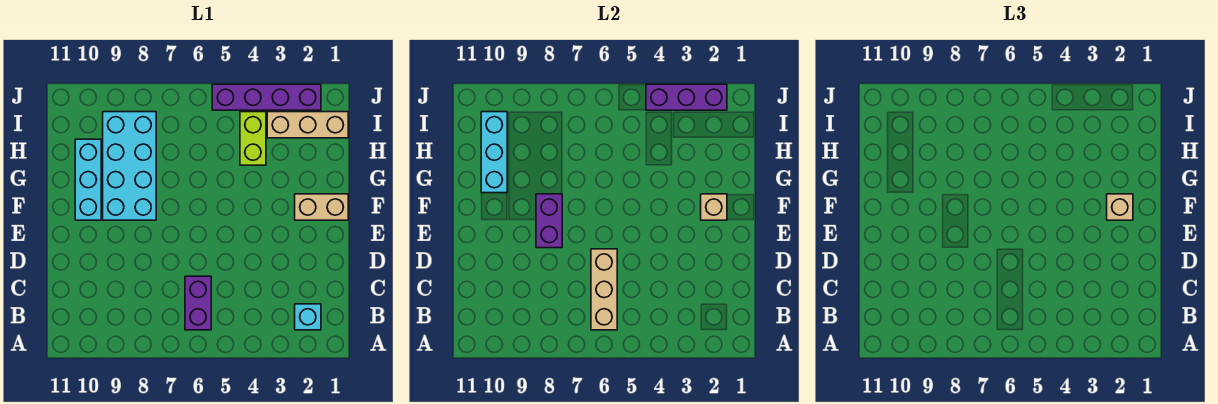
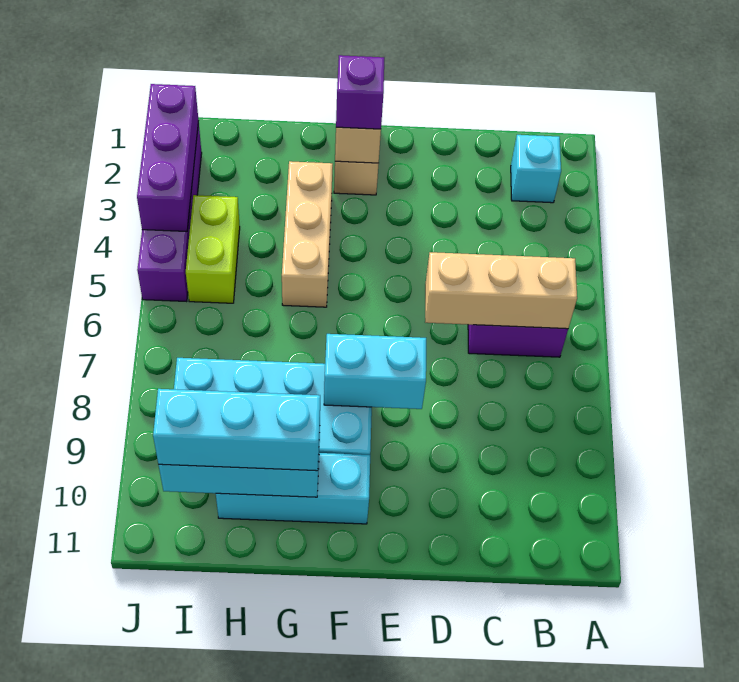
purple 1x2 brick [536,194,562,248] -> cyan 1x2 brick [324,334,426,409]
tan 1x1 brick [1107,194,1133,220] -> purple 1x1 brick [336,55,384,129]
none -> cyan 1x3 brick [153,389,320,471]
lime 1x2 brick [240,112,266,165] -> lime 1x2 brick turned to [186,195,240,303]
tan 1x3 brick [267,112,348,138] -> tan 1x3 brick moved to [282,161,333,307]

